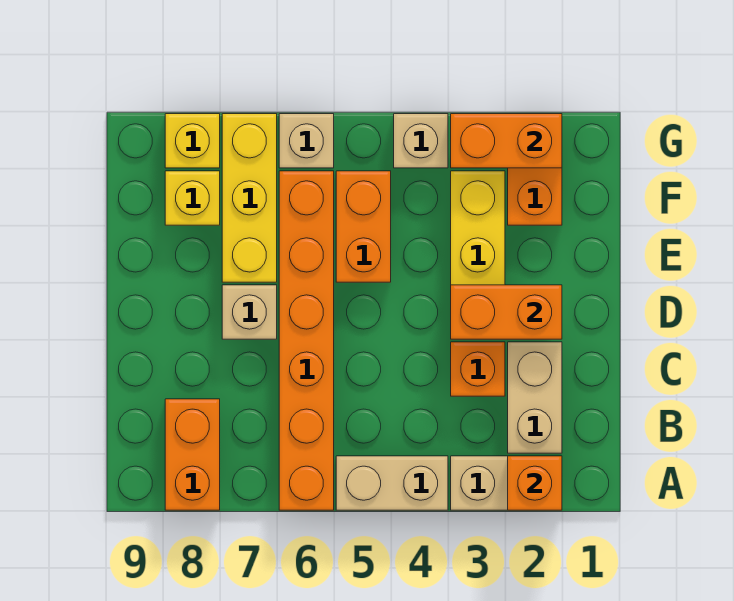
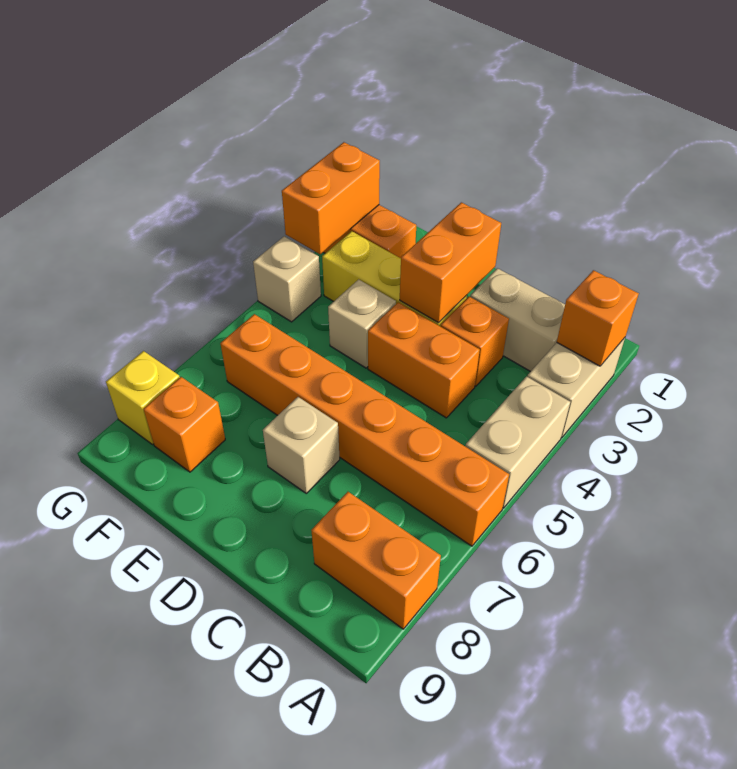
orange 1x2 brick [336,171,391,282] -> orange 1x2 brick moved to [368,302,480,418]
yellow 1x3 brick [222,114,277,282] -> none
yellow 1x1 brick [165,171,220,225] -> orange 1x1 brick [144,377,225,472]
tan 1x1 brick [279,114,334,168] -> tan 1x1 brick moved to [328,279,396,368]

